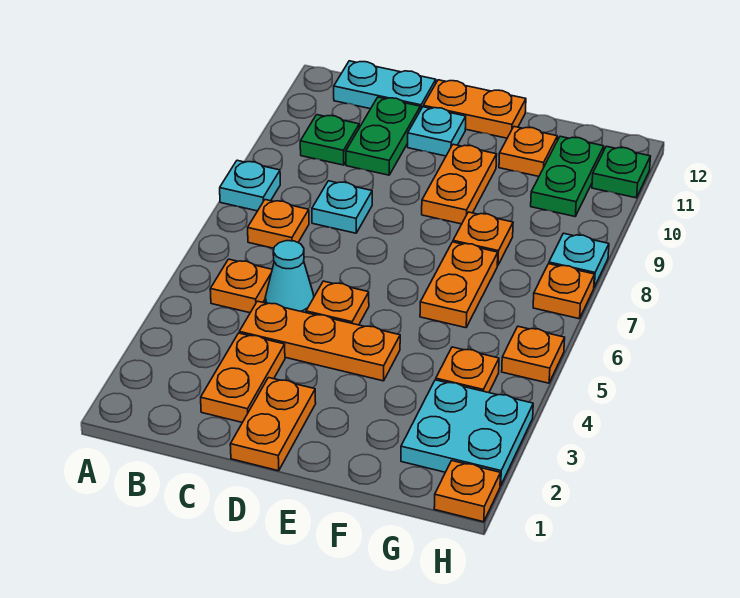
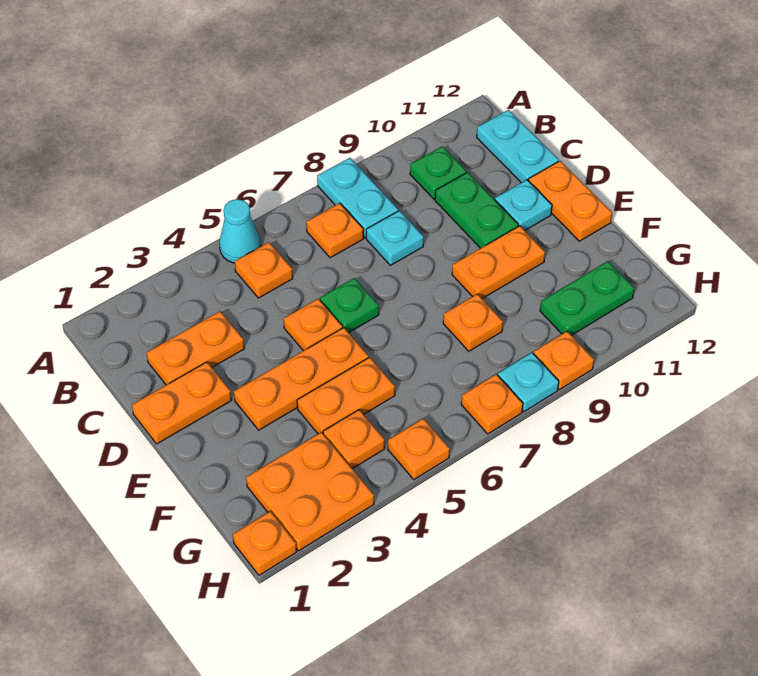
cyan 1x1 plate [220,160,280,211] -> cyan 1x2 plate [317,158,398,238]
orange 1x3 plate [239,301,400,381] -> orange 1x3 plate turned to [234,328,369,430]
cyan 1x1 cone [265,241,314,313] -> cyan 1x1 cone moved to [219,199,261,263]
green 1x2 plate [346,97,420,175] -> green 1x2 plate turned to [435,172,518,248]
orange 1x2 plate [420,242,498,328] -> orange 1x2 plate moved to [297,357,395,434]
orange 1x1 plate [499,127,557,176] -> orange 1x1 plate moved to [534,331,594,390]
cyan 2x2 plate [401,380,533,486] -> orange 2x2 plate [246,432,374,551]
green 1x1 plate [592,146,650,198] -> green 1x1 plate moved to [320,278,379,333]

